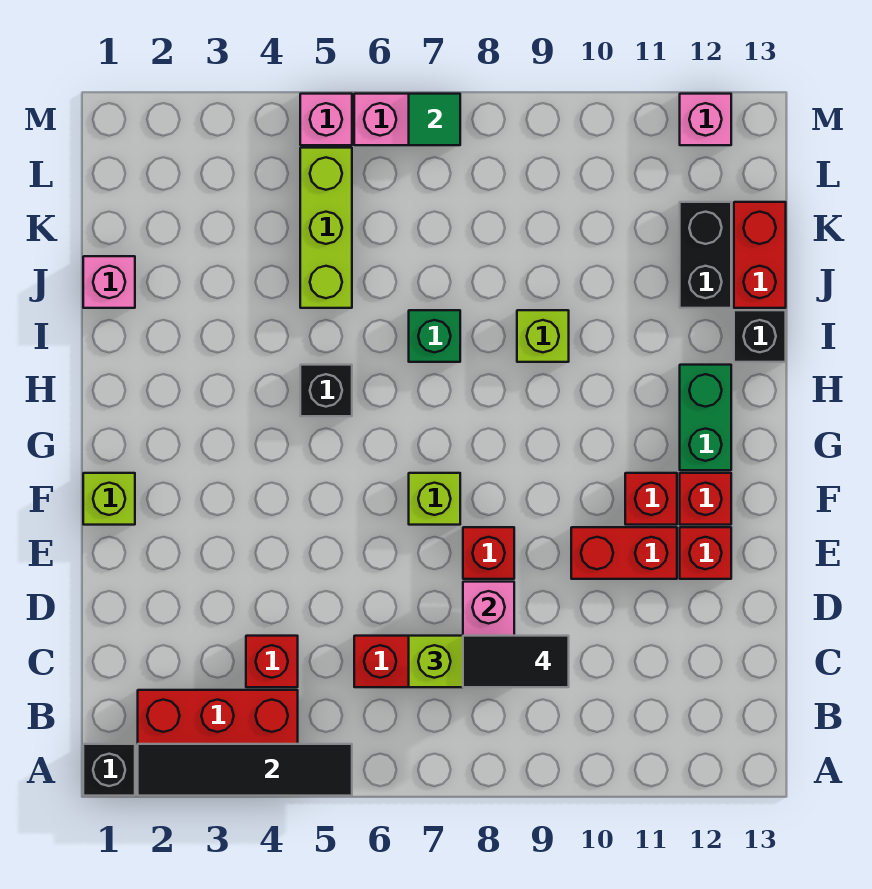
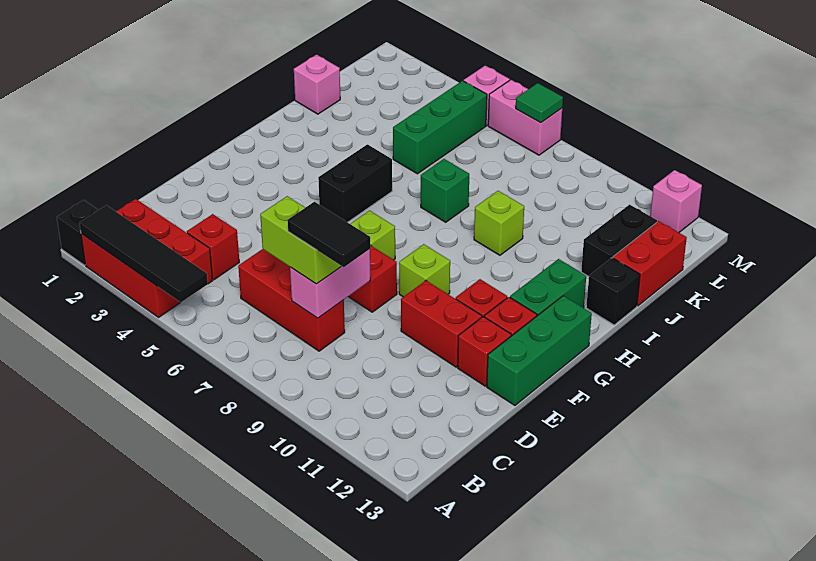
none -> green 1x3 brick [487,296,592,405]
lime 1x1 brick [83,473,135,525] -> lime 1x1 brick moved to [399,244,450,297]
black 1x1 brick [300,365,352,416] -> black 1x2 brick [318,144,392,222]
lime 1x3 brick [300,148,352,308] -> green 1x3 brick [393,81,487,174]

